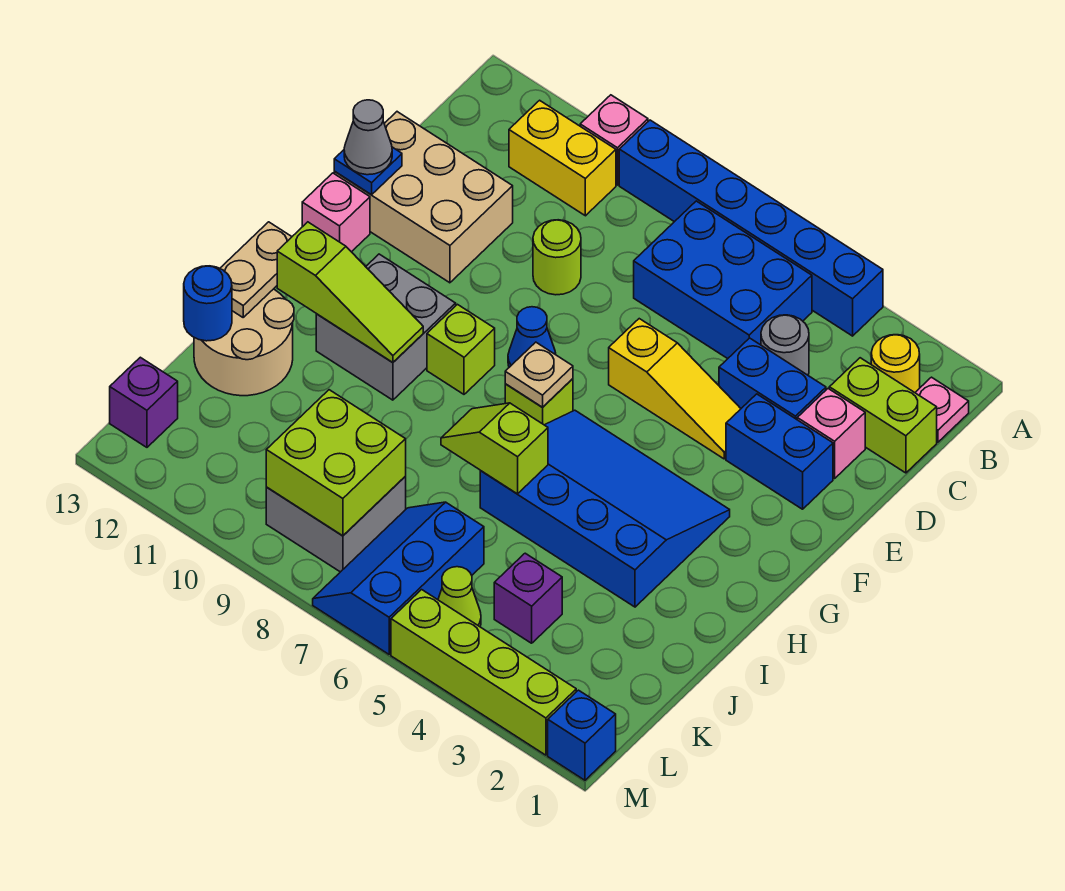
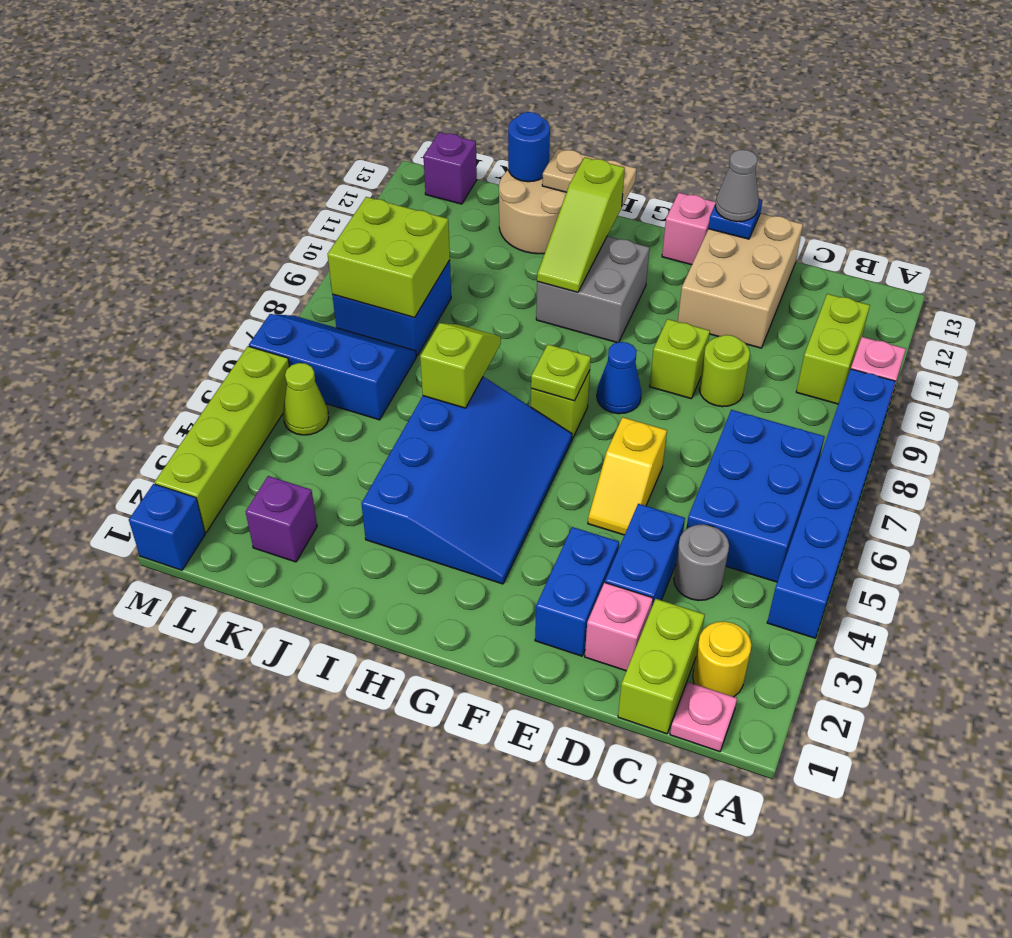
yellow 1x2 brick [509,100,616,216] -> lime 1x2 brick [796,294,870,404]
yellow 1x3 slope [609,319,741,459] -> yellow 1x2 slope [588,417,667,535]
tan 1x1 plate [505,342,573,407] -> lime 1x1 plate [531,344,591,401]
lime 1x1 brick [427,304,495,394] -> lime 1x1 brick moved to [650,319,710,399]
purple 1x1 brick [494,553,562,643] -> purple 1x1 brick moved to [246,476,317,562]
grey 2x2 brick [266,477,406,572] -> blue 2x2 brick [332,260,451,356]

